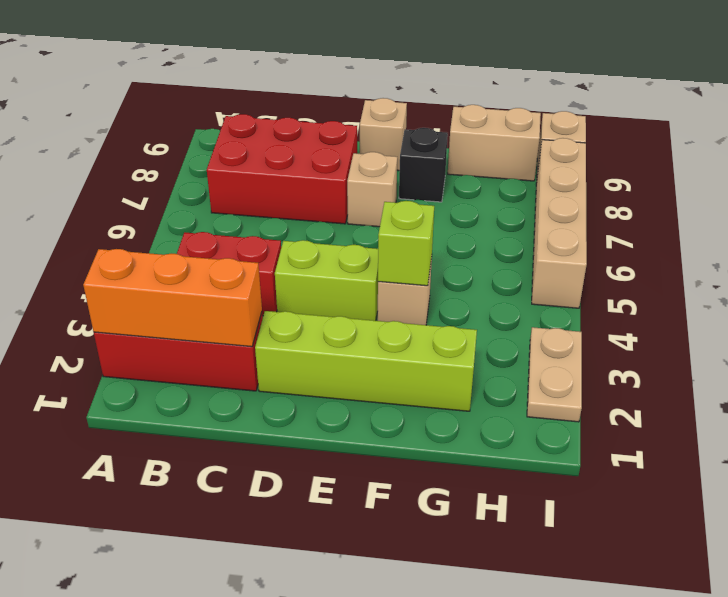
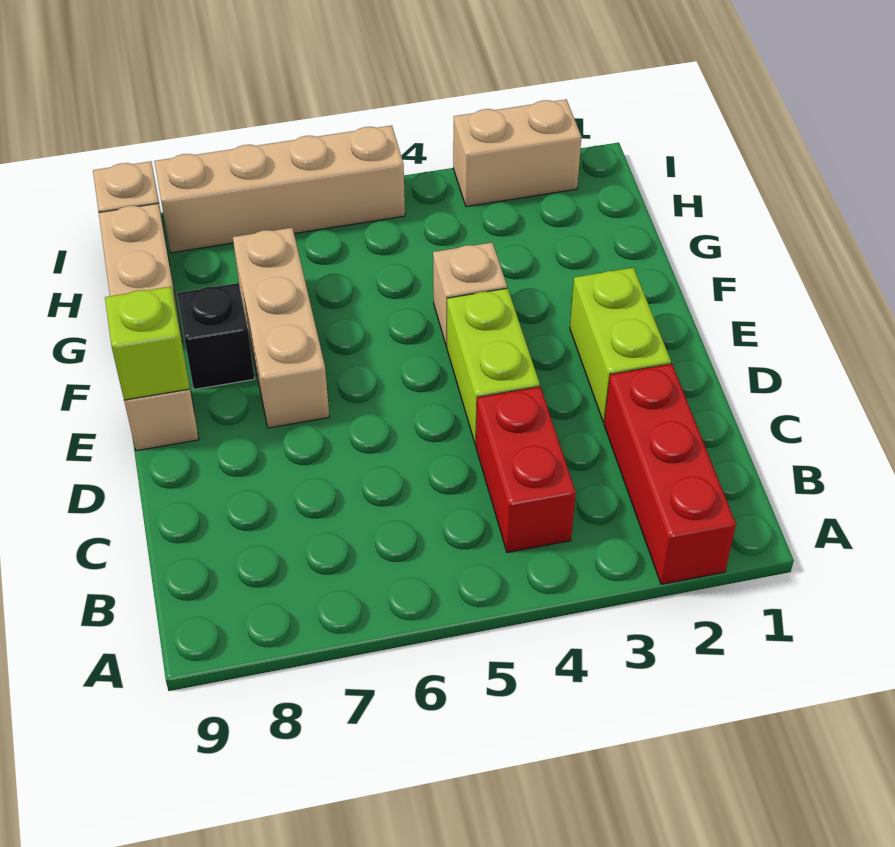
orange 1x3 brick [83,249,262,347] -> none
red 2x3 brick [207,114,357,224] -> none
lime 1x4 brick [255,311,477,411] -> lime 1x2 brick [570,268,671,422]
tan 1x1 brick [347,152,397,227] -> tan 1x3 brick [233,228,329,428]
lime 1x1 brick [378,201,434,286] -> lime 1x1 brick moved to [105,287,189,400]
tan 1x2 plate [527,327,582,422] -> tan 1x2 brick [453,99,581,207]

